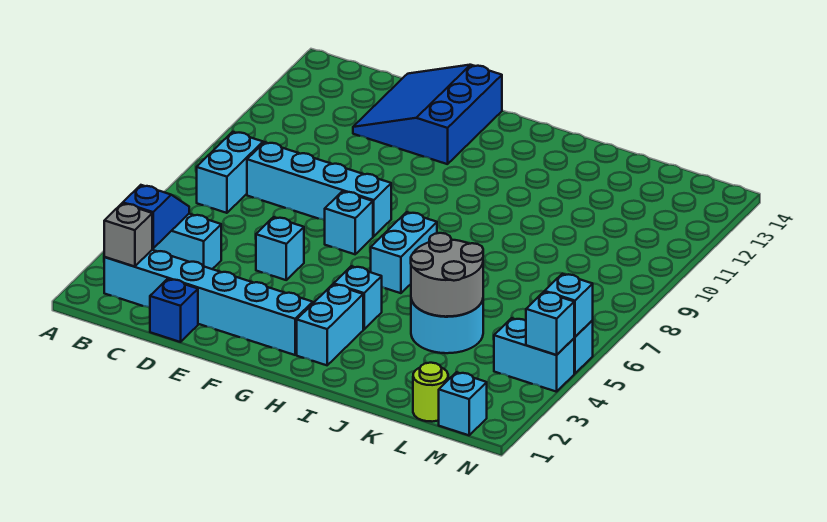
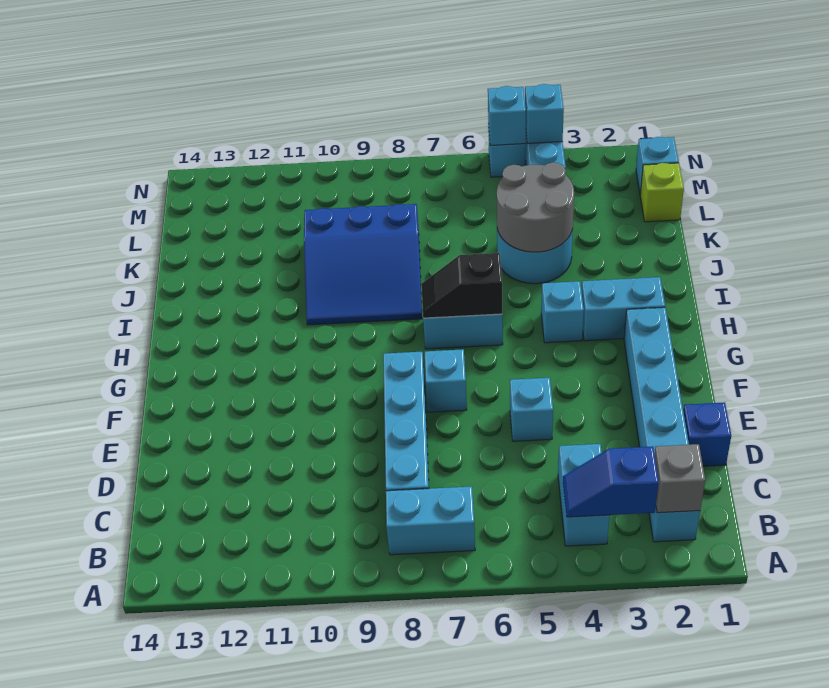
blue 3x3 slope [353,65,502,164] -> blue 3x3 slope moved to [304,204,422,325]
none -> black 1x2 slope [422,253,502,318]
lime 1x1 round brick [413,363,448,422] -> lime 1x1 brick [640,163,684,222]

